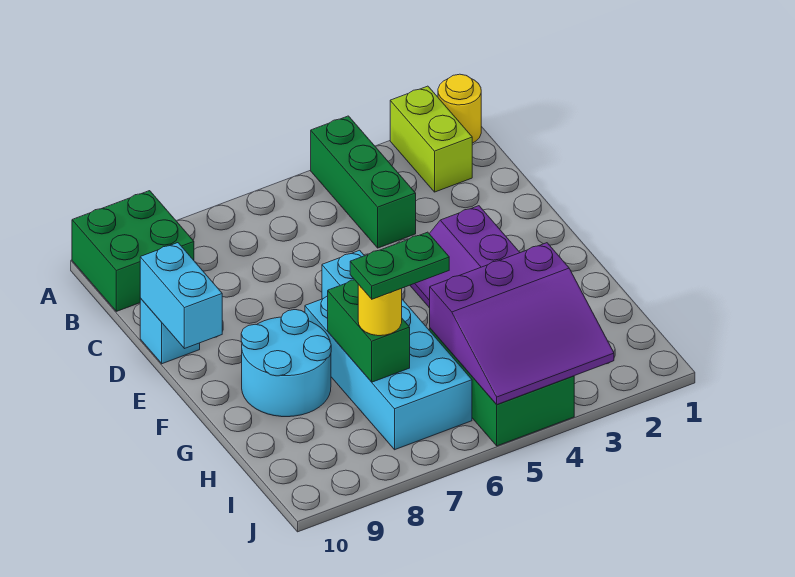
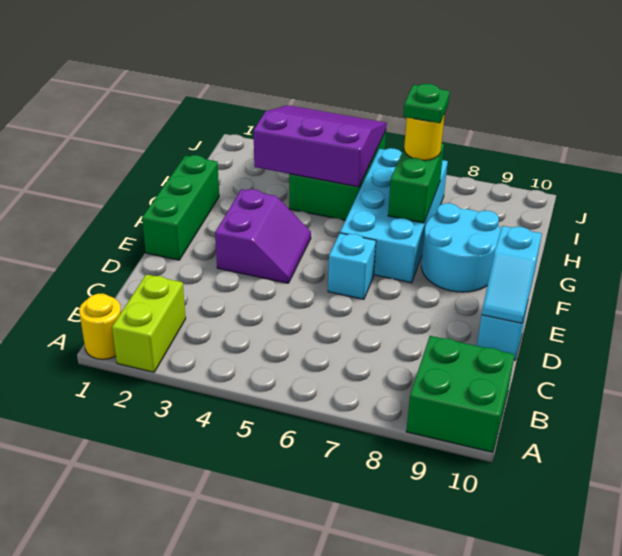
green 1x3 brick [311,116,416,248] -> green 1x3 brick moved to [142,155,219,260]
cyan 1x2 brick [140,243,222,349] -> cyan 1x2 slope [482,226,542,323]
green 1x2 plate [350,232,449,299] -> green 1x1 plate [403,84,450,123]

